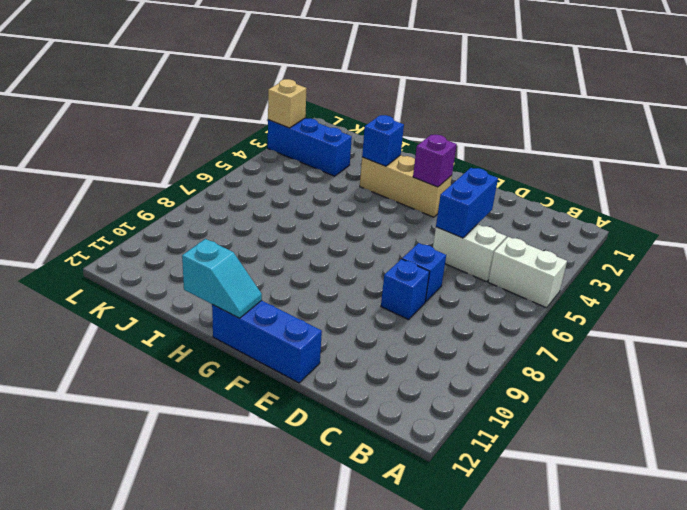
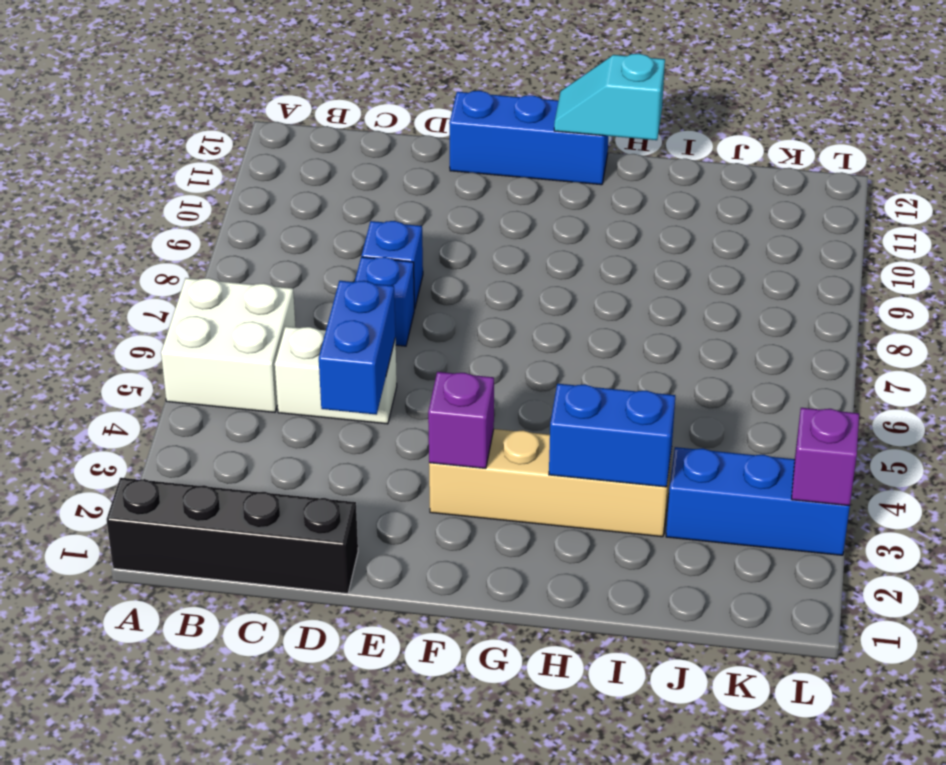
none -> black 1x4 brick [106,478,358,594]
white 1x2 brick [488,237,567,308] -> white 2x2 brick [161,278,296,412]
tan 1x3 brick [360,155,452,217] -> tan 1x4 brick [429,429,672,537]
blue 1x1 brick [362,115,404,166] -> blue 1x2 brick [549,384,675,487]
tan 1x1 brick [268,79,307,128] -> purple 1x1 brick [792,408,859,506]

